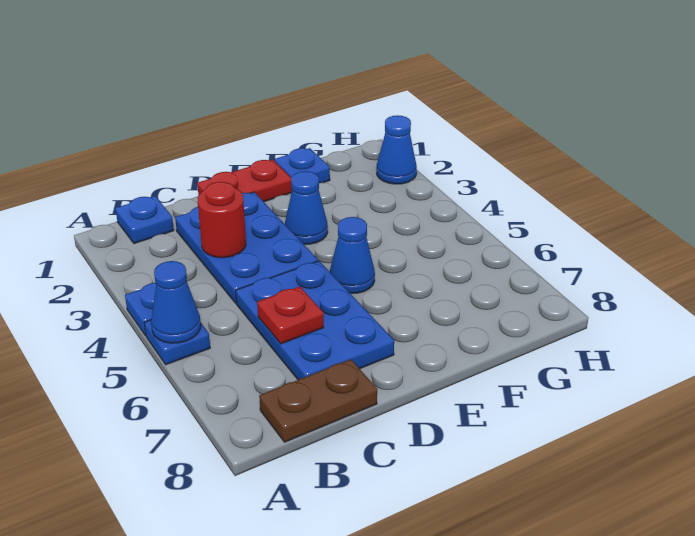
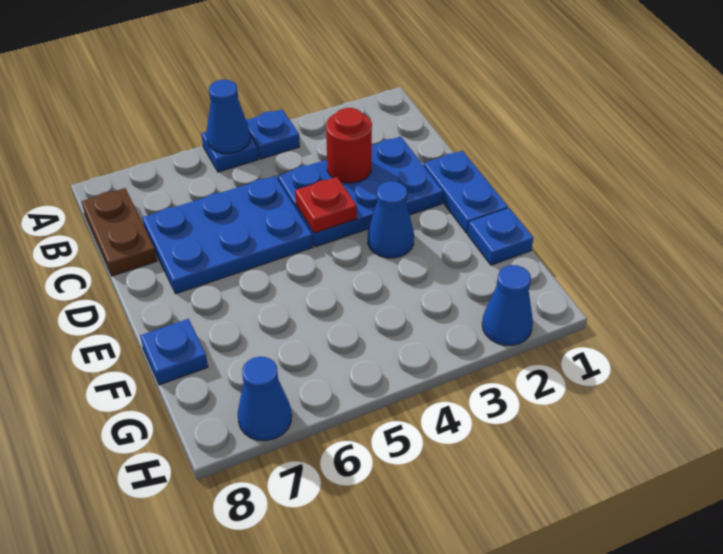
blue 1x1 plate [116,196,174,244] -> blue 1x1 plate moved to [140,319,208,385]
red 1x1 plate [257,286,324,344] -> red 1x1 plate moved to [295,177,357,233]
red 1x2 plate [197,160,292,202] -> blue 1x2 plate [424,151,508,233]
blue 1x1 cone [330,217,375,294] -> blue 1x1 cone moved to [238,357,292,441]

